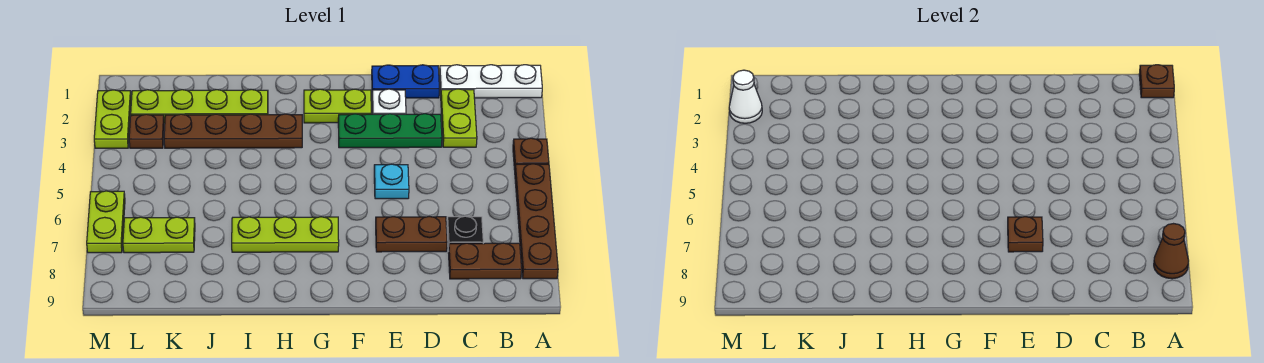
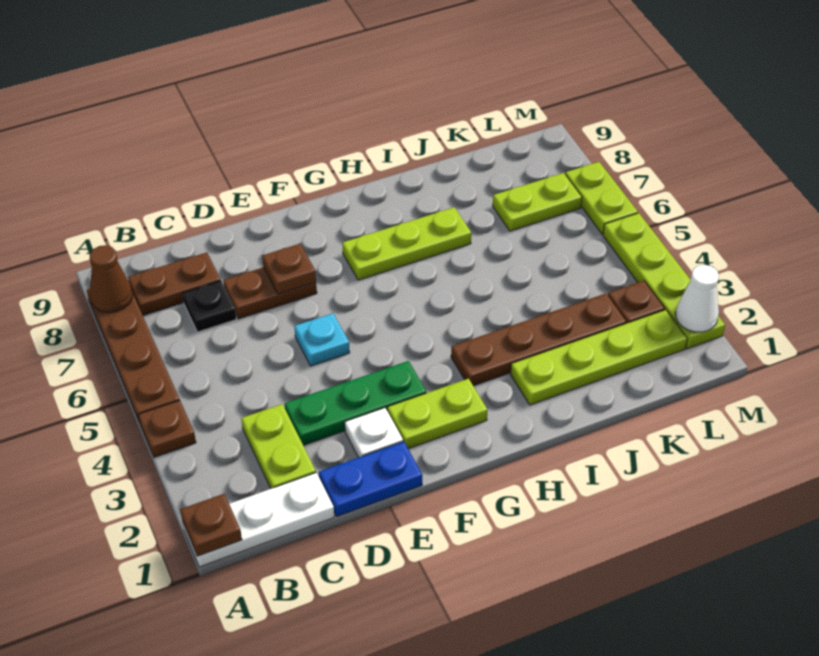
lime 1x2 plate [94,90,131,148] -> lime 1x4 plate [603,213,725,349]

